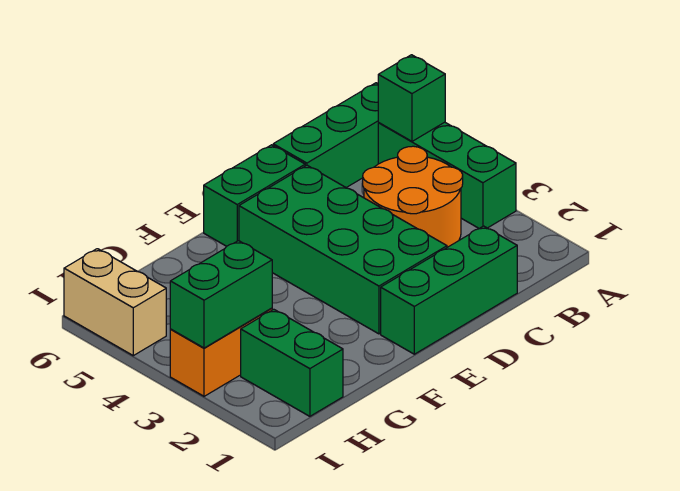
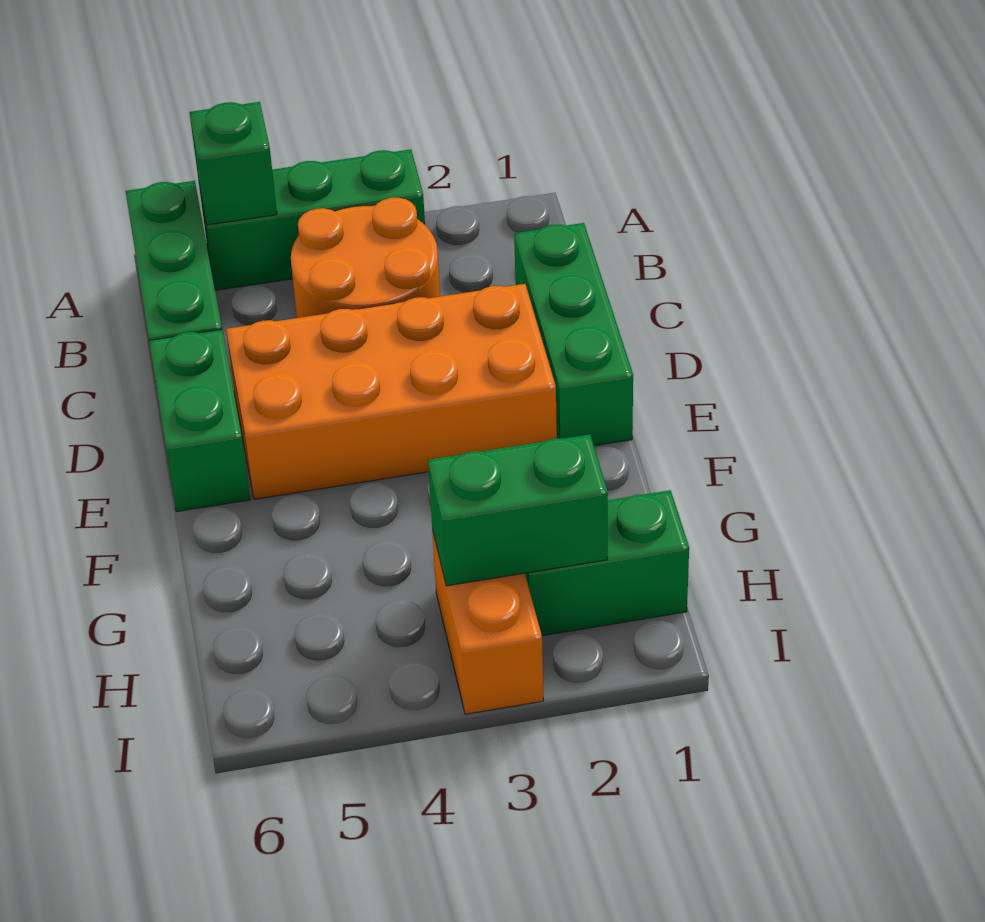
green 2x4 brick [239,165,447,334] -> orange 2x4 brick [226,284,557,499]
green 1x2 brick [170,241,272,348] -> green 1x2 brick turned to [428,434,608,586]
tan 1x2 brick [64,249,166,356] -> none

